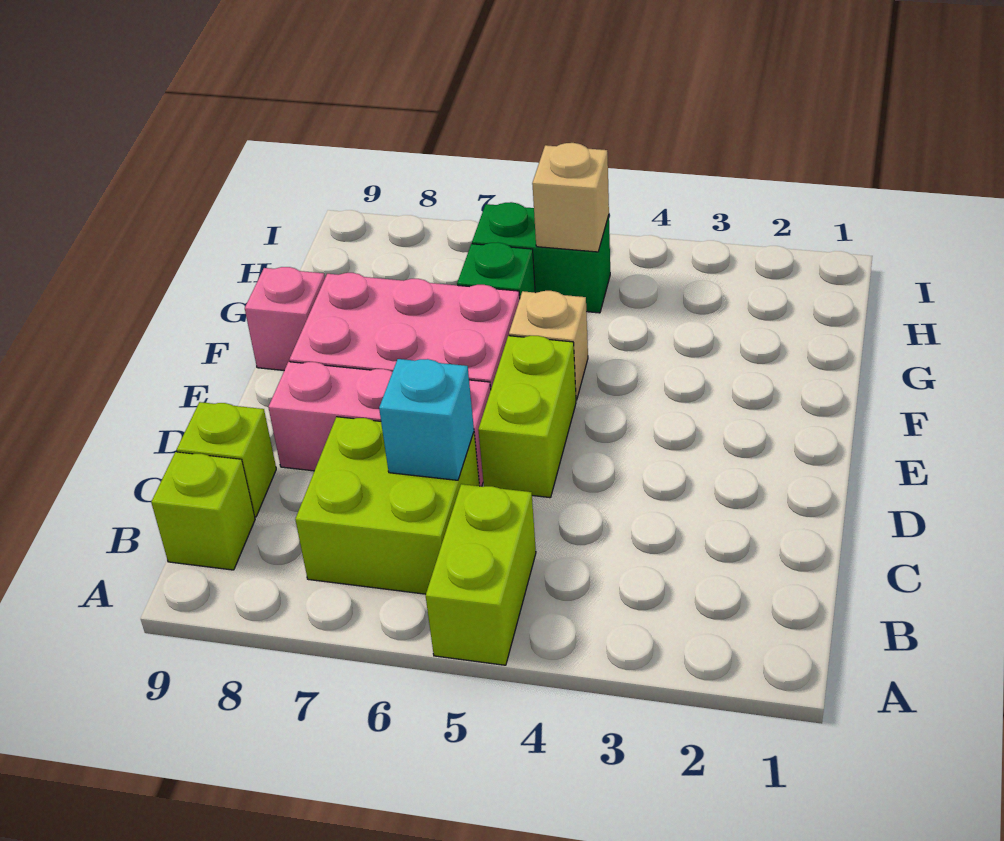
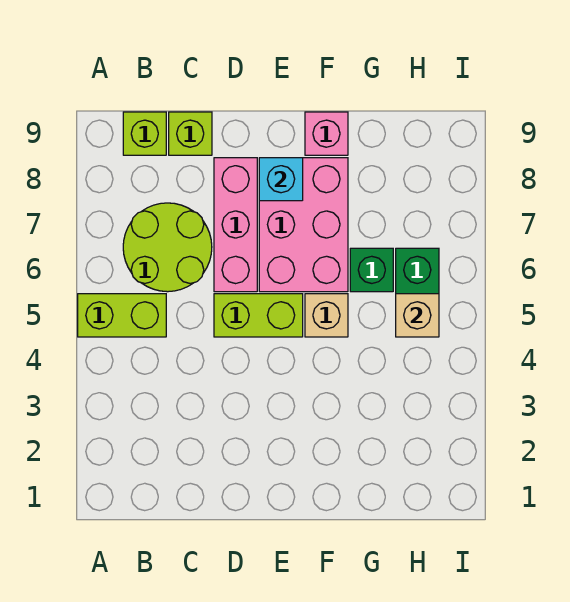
lime 2x2 brick [295,417,479,594] -> lime 2x2 round brick [123,203,212,292]
cyan 1x1 brick [379,359,474,480] -> cyan 1x1 brick moved to [259,158,303,201]

